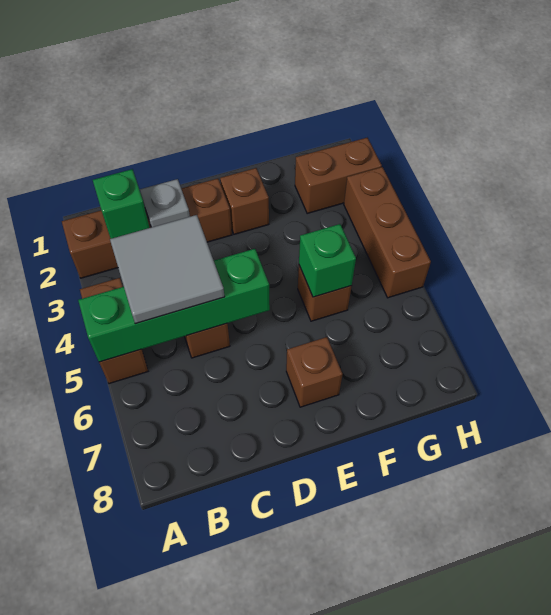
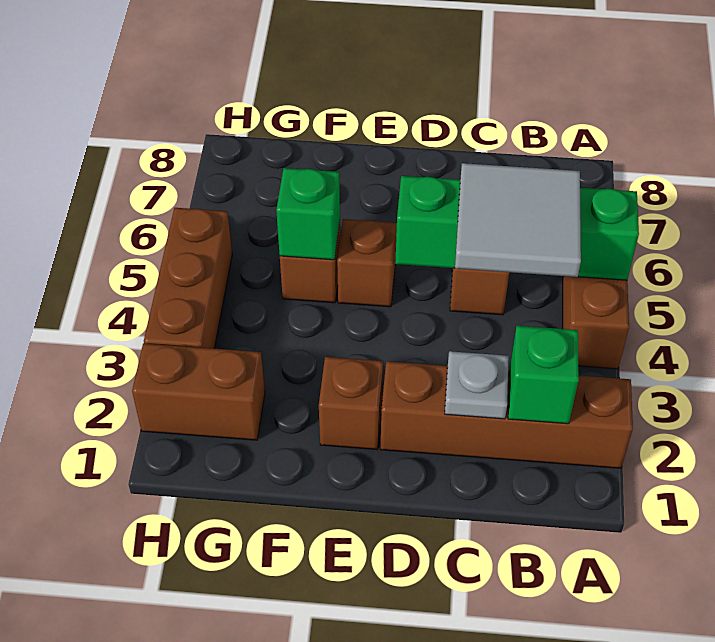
brown 1x1 brick [286,337,343,407] -> brown 1x1 brick moved to [337,219,397,307]

